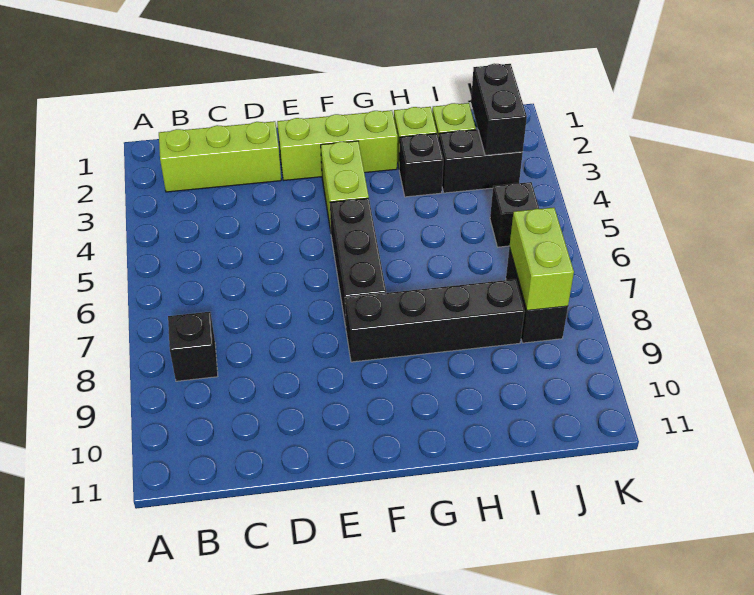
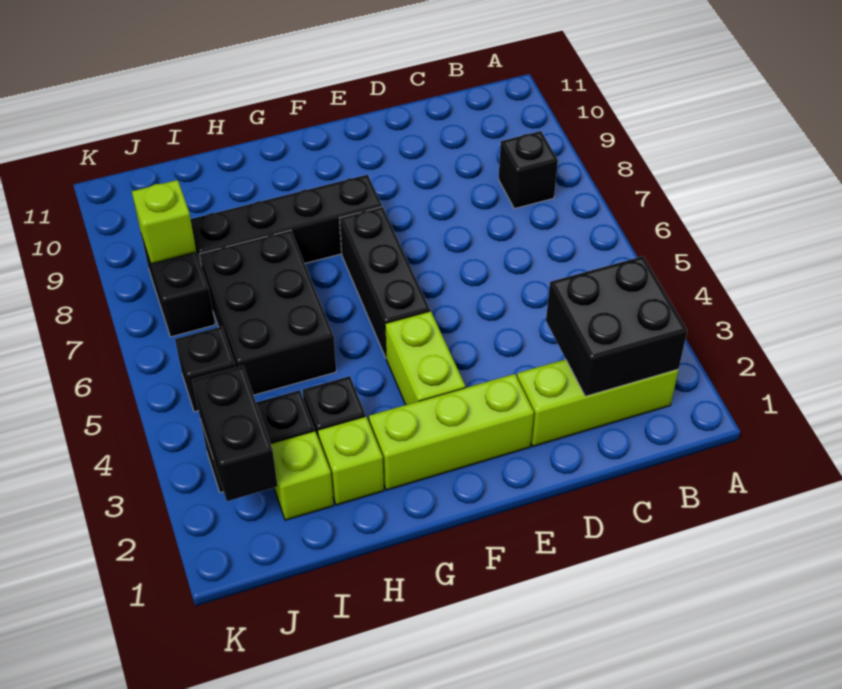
none -> black 2x2 brick [546,256,687,396]
none -> black 2x3 brick [199,230,336,395]
lime 1x2 brick [510,207,574,311] -> lime 1x1 brick [132,180,196,264]

